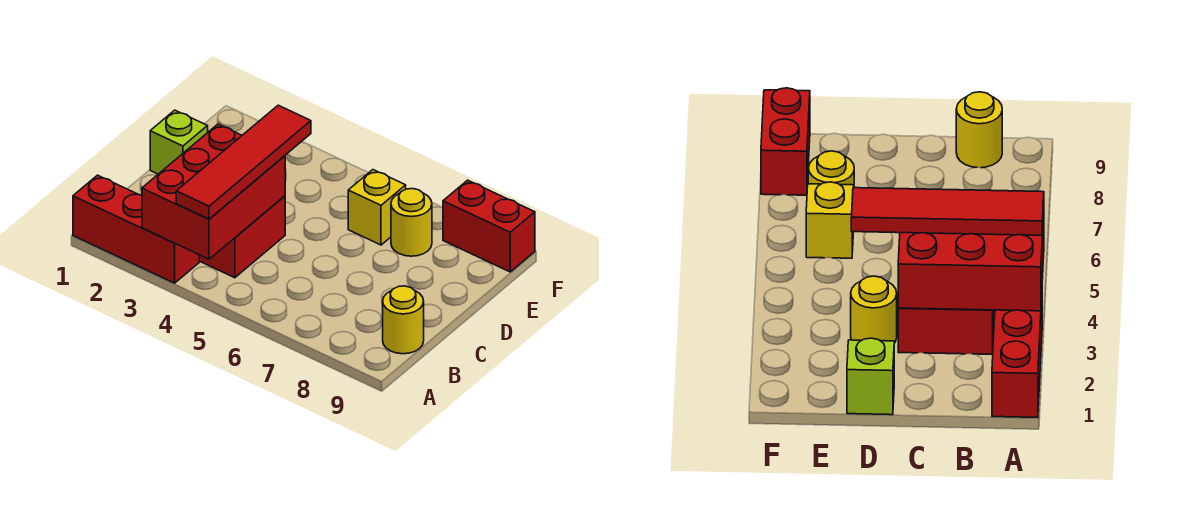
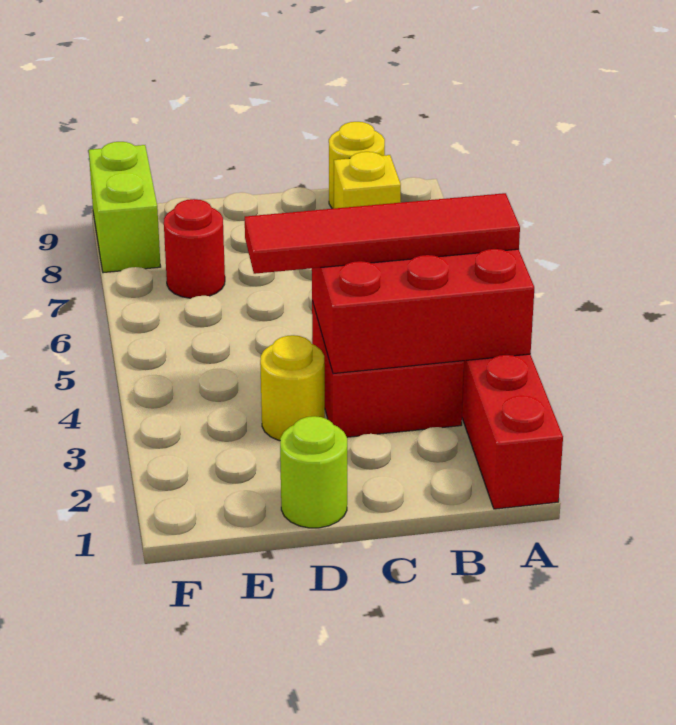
lime 1x1 brick [150,110,208,174] -> lime 1x1 round brick [280,416,347,528]
yellow 1x1 brick [348,170,406,245] -> yellow 1x1 brick moved to [334,152,401,208]
yellow 1x1 round brick [391,189,432,256] -> red 1x1 round brick [164,199,225,298]
red 1x2 brick [443,180,535,272] -> lime 1x2 brick [89,142,161,273]

